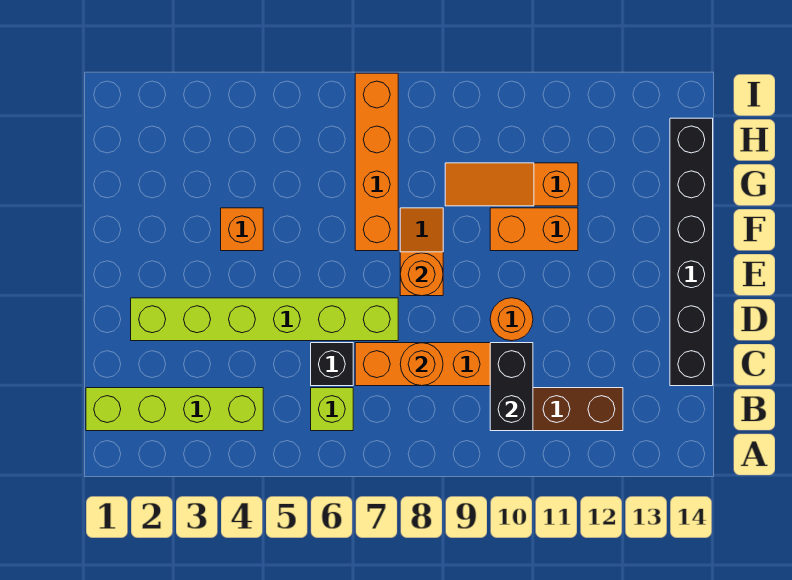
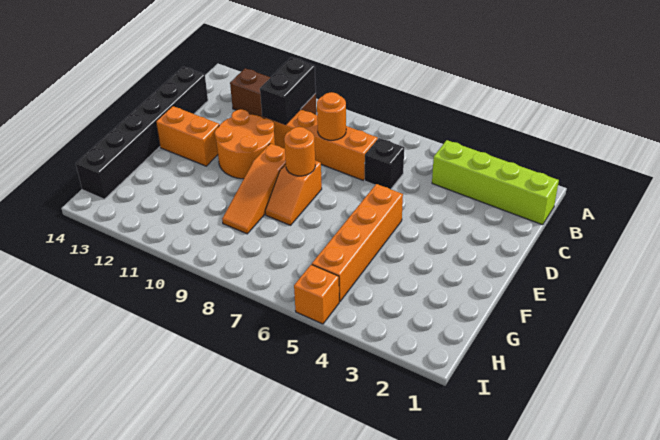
lime 1x1 brick [311,388,353,431] -> none
lime 1x6 brick [131,298,398,341] -> none
orange 1x1 round brick [490,298,533,341] -> orange 2x2 round brick [215,109,275,179]
orange 1x1 brick [221,208,263,251] -> orange 1x1 brick moved to [294,265,339,324]
orange 1x4 brick [355,73,398,251] -> orange 1x4 brick moved to [312,184,403,302]
orange 1x2 brick [490,208,578,251] -> orange 1x2 brick moved to [156,106,219,166]
orange 1x3 slope [445,163,578,206] -> orange 1x3 slope turned to [222,143,286,234]

